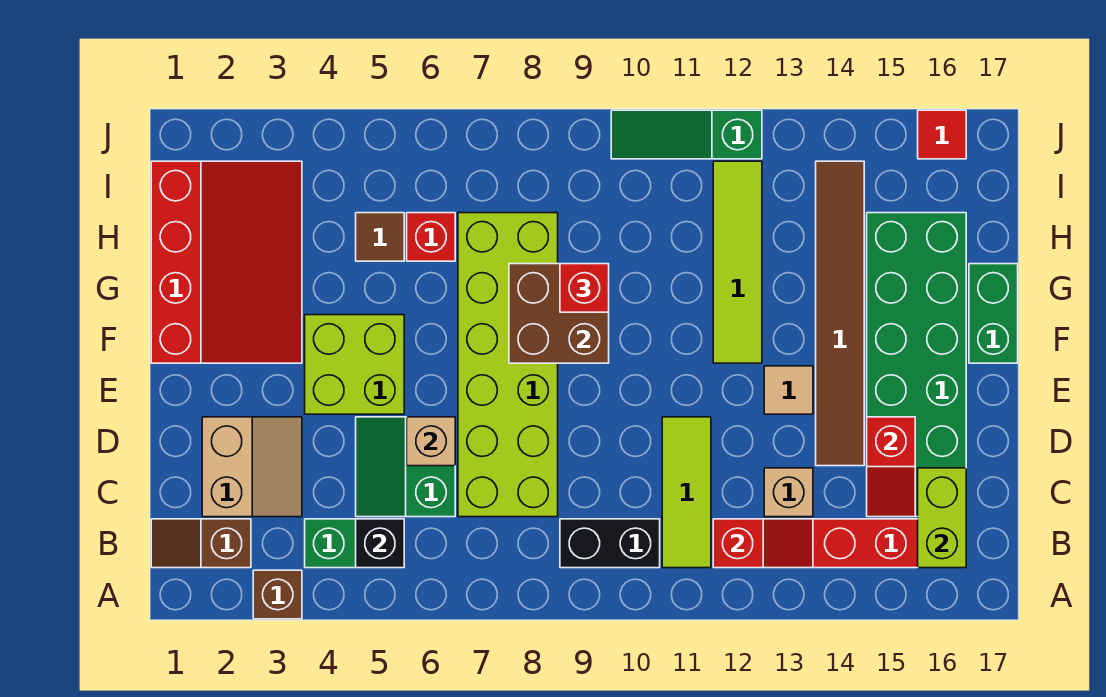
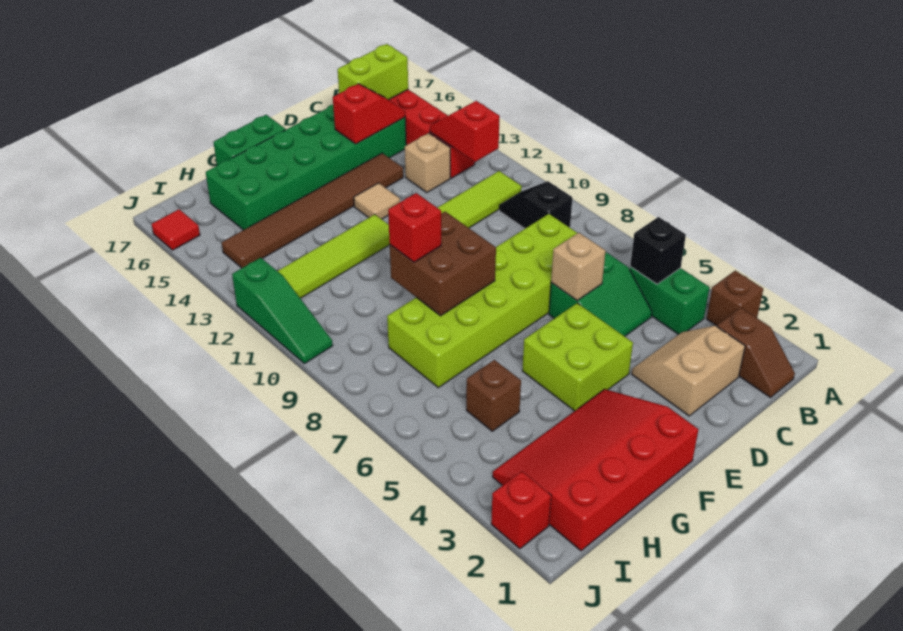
black 1x2 brick [560,519,660,568] -> black 1x2 slope [499,181,572,228]
brown 1x1 tile [356,213,404,261] -> brown 1x1 brick [466,360,521,431]
red 1x1 brick [407,213,455,261] -> red 1x1 brick moved to [491,471,551,549]

